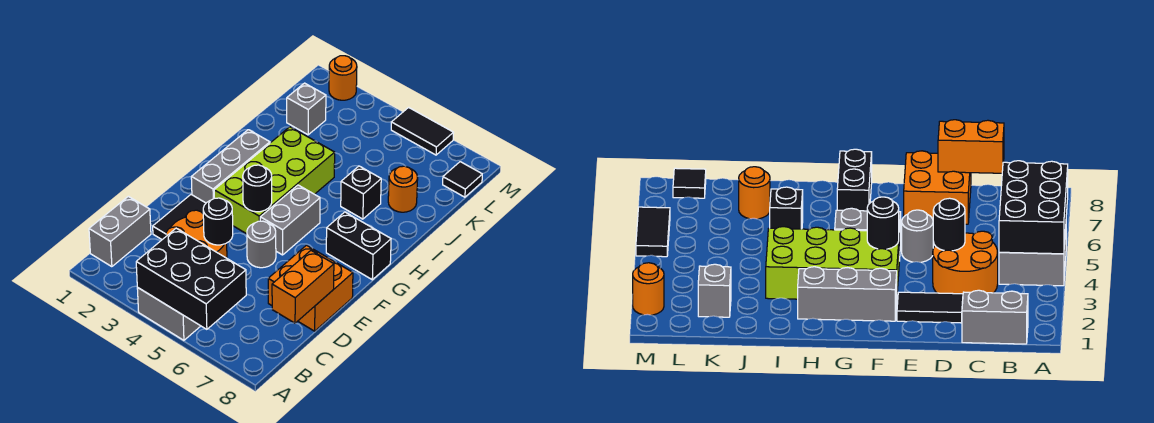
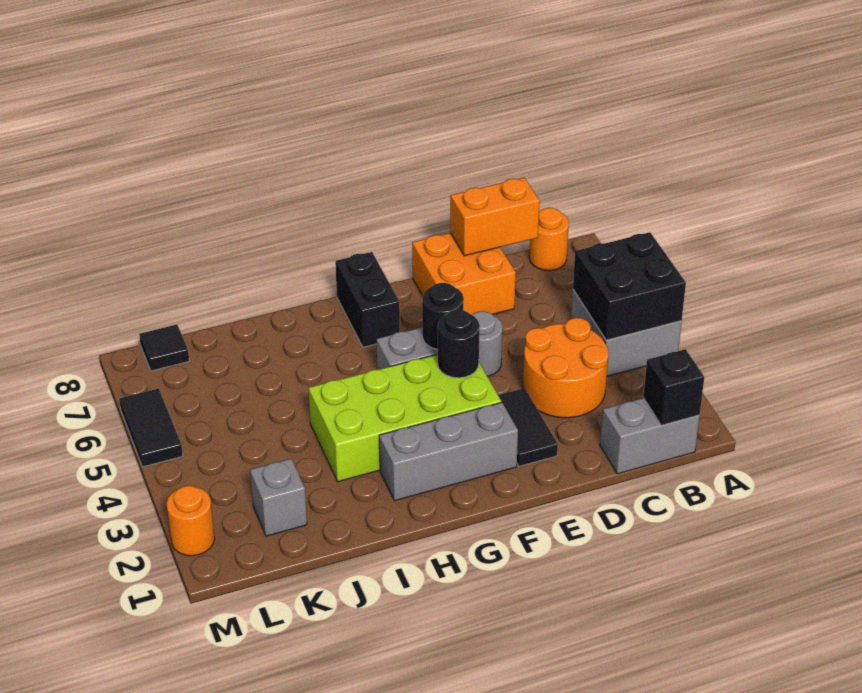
black 2x3 brick [136,228,246,329] -> black 2x2 brick [573,232,686,340]
black 1x2 tile [153,195,206,239] -> black 1x2 tile turned to [498,388,558,466]
black 1x1 round brick [203,198,233,245] -> black 1x1 round brick moved to [422,283,464,350]
black 1x1 brick [341,166,381,219] -> black 1x1 brick moved to [643,349,704,425]
orange 1x1 round brick [388,166,418,212] -> orange 1x1 round brick moved to [529,208,569,271]

